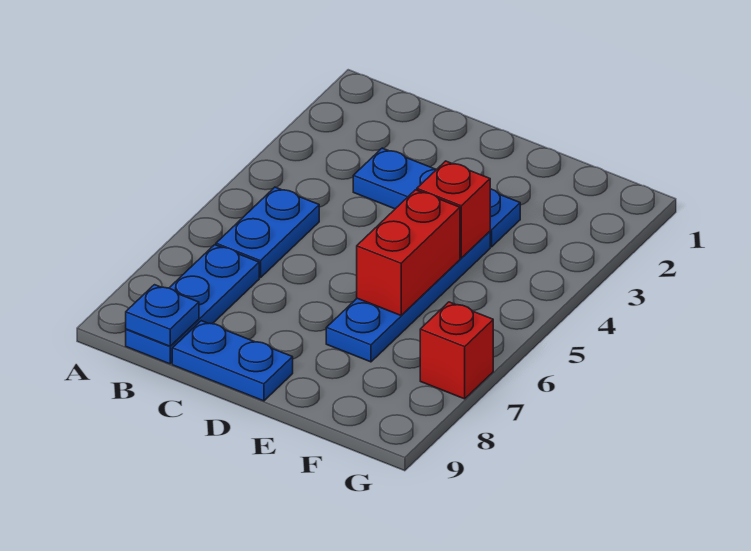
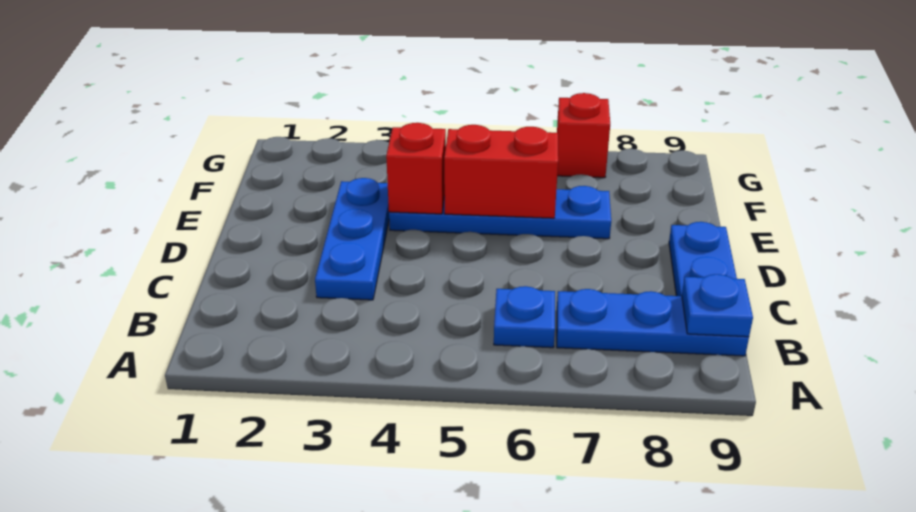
blue 1x2 plate [216,187,319,278] -> blue 1x1 plate [494,286,555,348]

